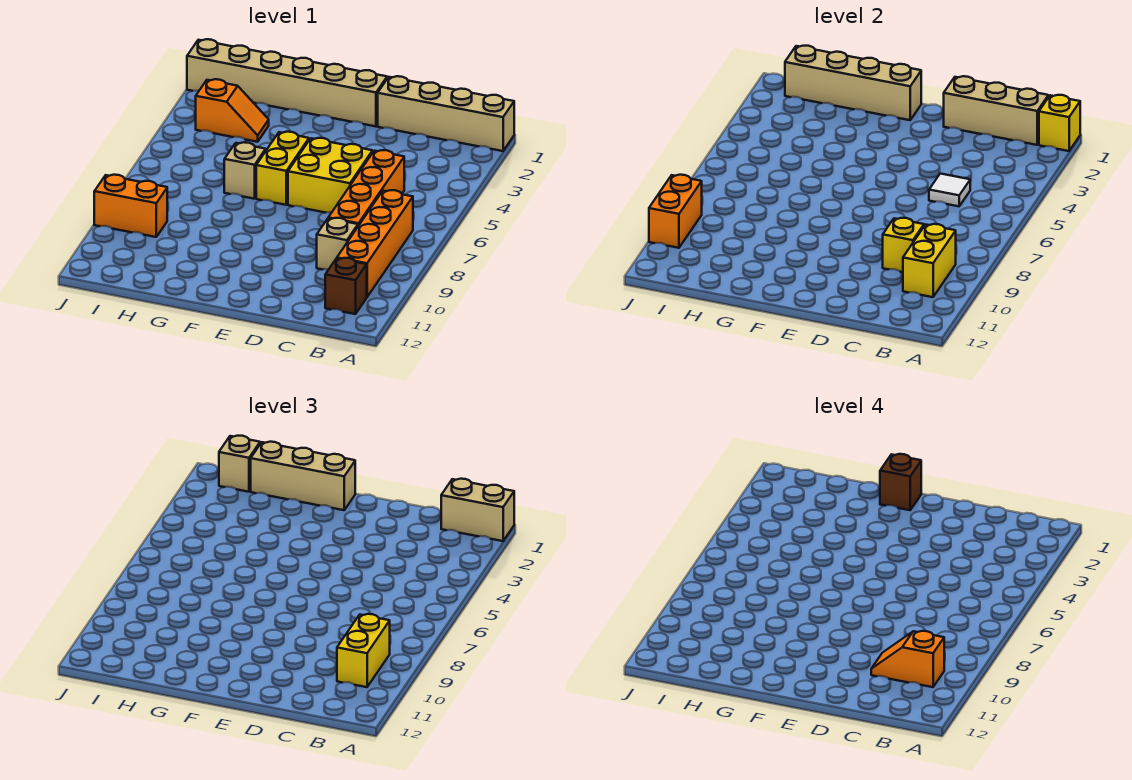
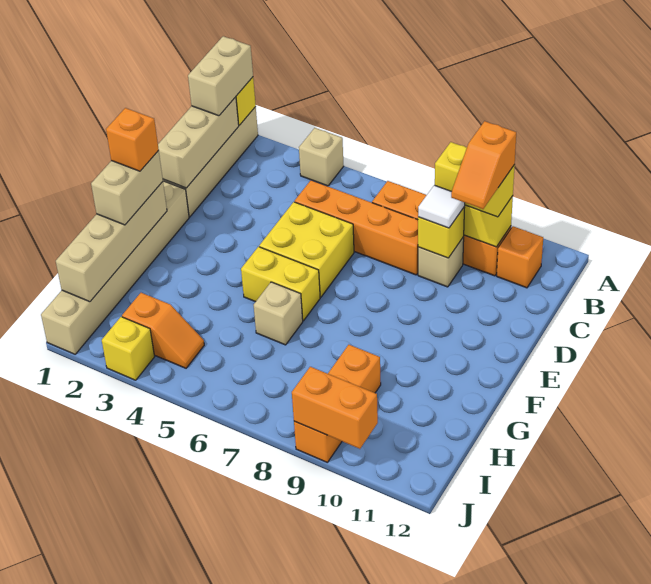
brown 1x1 brick [325,258,367,314] -> orange 1x1 brick [497,226,543,288]
white 1x1 tile [929,174,970,206] -> white 1x1 tile moved to [418,185,465,228]
tan 1x3 brick [251,442,355,510] -> tan 1x2 brick [91,151,163,225]
brown 1x1 brick [880,454,921,510] -> orange 1x1 brick [106,108,159,171]
orange 1x2 slope [196,79,269,142] -> orange 1x2 slope turned to [122,293,204,368]
tan 1x1 brick [219,436,260,492] -> tan 1x1 brick moved to [299,128,344,186]
orange 1x2 brick [94,175,167,237] -> orange 1x3 brick [294,345,381,462]
none -> yellow 1x1 brick [102,317,155,380]

